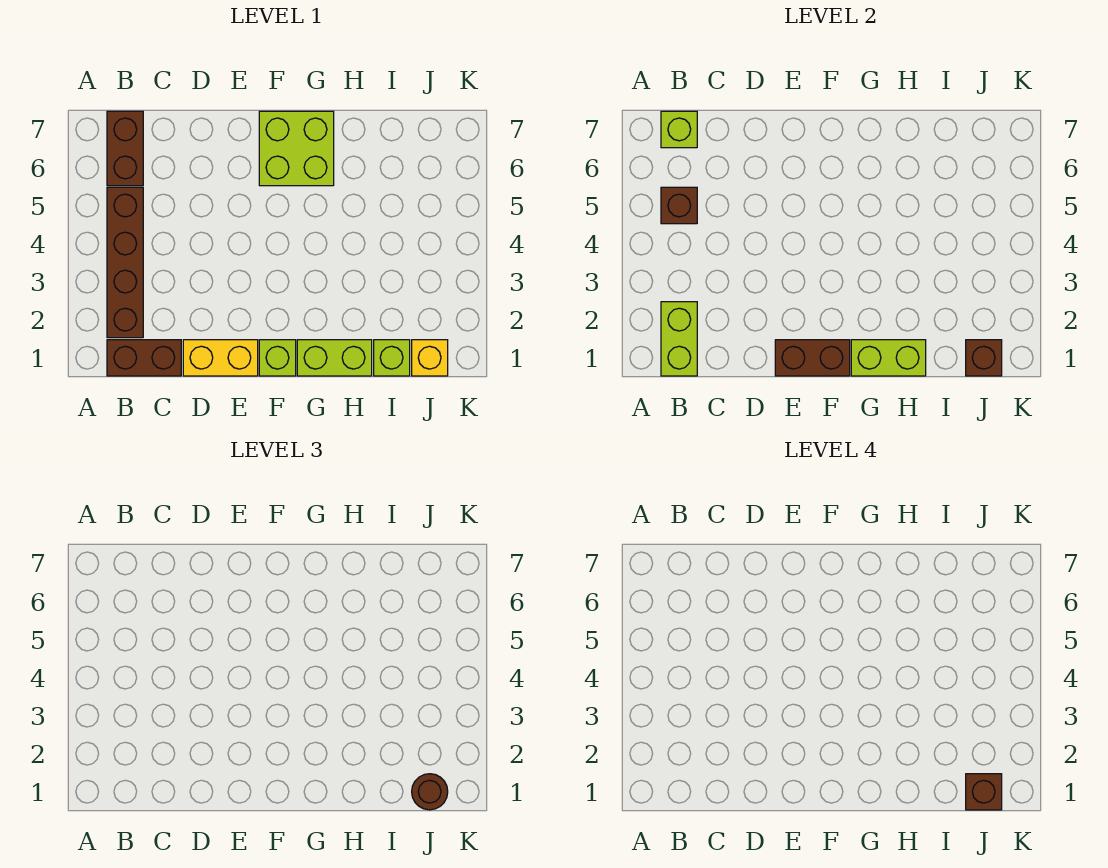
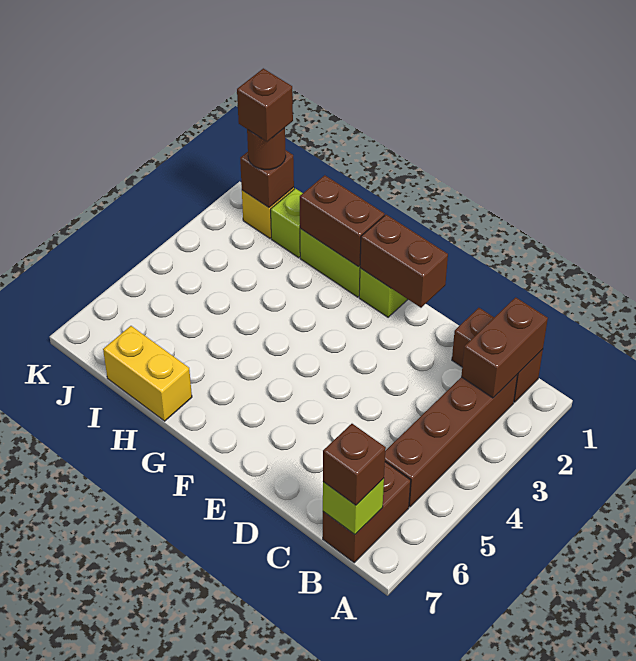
lime 1x2 brick [661,302,697,376] -> brown 1x2 brick [461,297,548,398]
brown 1x1 brick [661,187,697,224] -> brown 1x1 brick moved to [323,424,386,505]
yellow 1x2 brick [183,340,258,376] -> yellow 1x2 brick moved to [103,326,192,421]
lime 2x2 brick [259,111,334,186] -> none
lime 1x2 brick [851,340,926,376] -> brown 1x2 brick [300,175,385,267]

